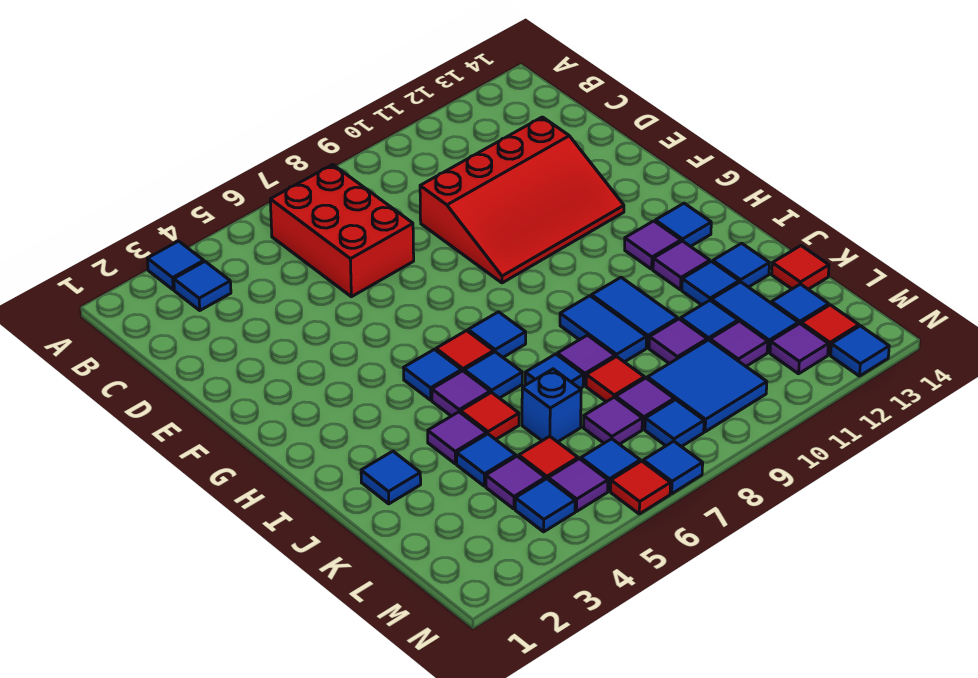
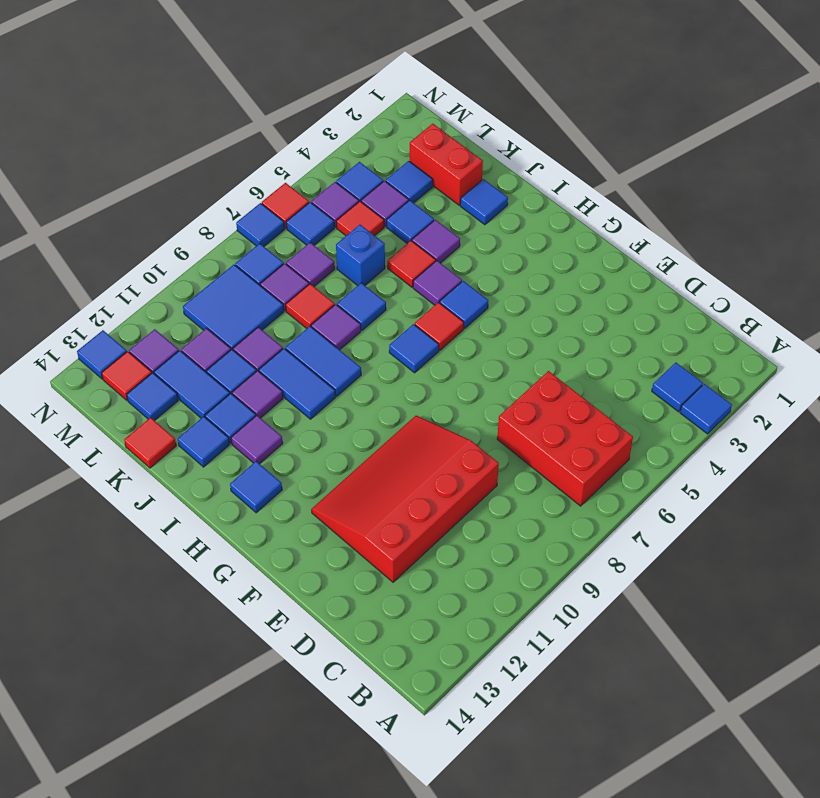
purple 1x1 tile [625,221,681,269] -> purple 1x1 tile moved to [232,371,283,418]
blue 1x1 tile [464,352,522,398] -> blue 1x1 tile moved to [386,161,433,203]
none -> red 1x2 brick [410,124,483,205]

